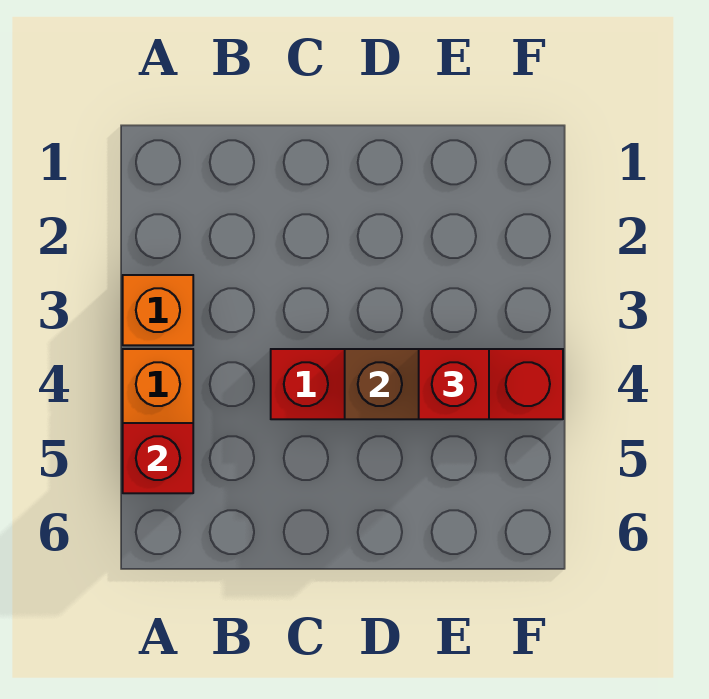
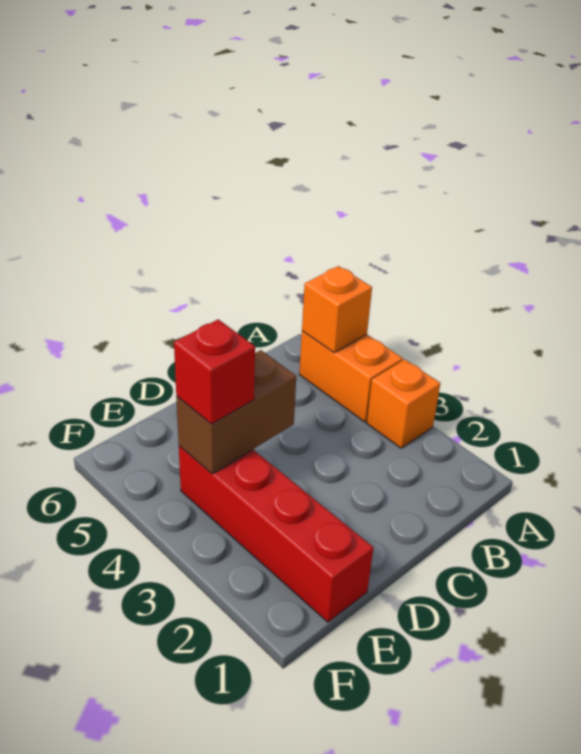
red 1x1 brick [123,423,193,493] -> orange 1x1 brick [302,266,372,353]
red 1x4 brick [271,349,563,419] -> red 1x4 brick turned to [179,446,373,622]

